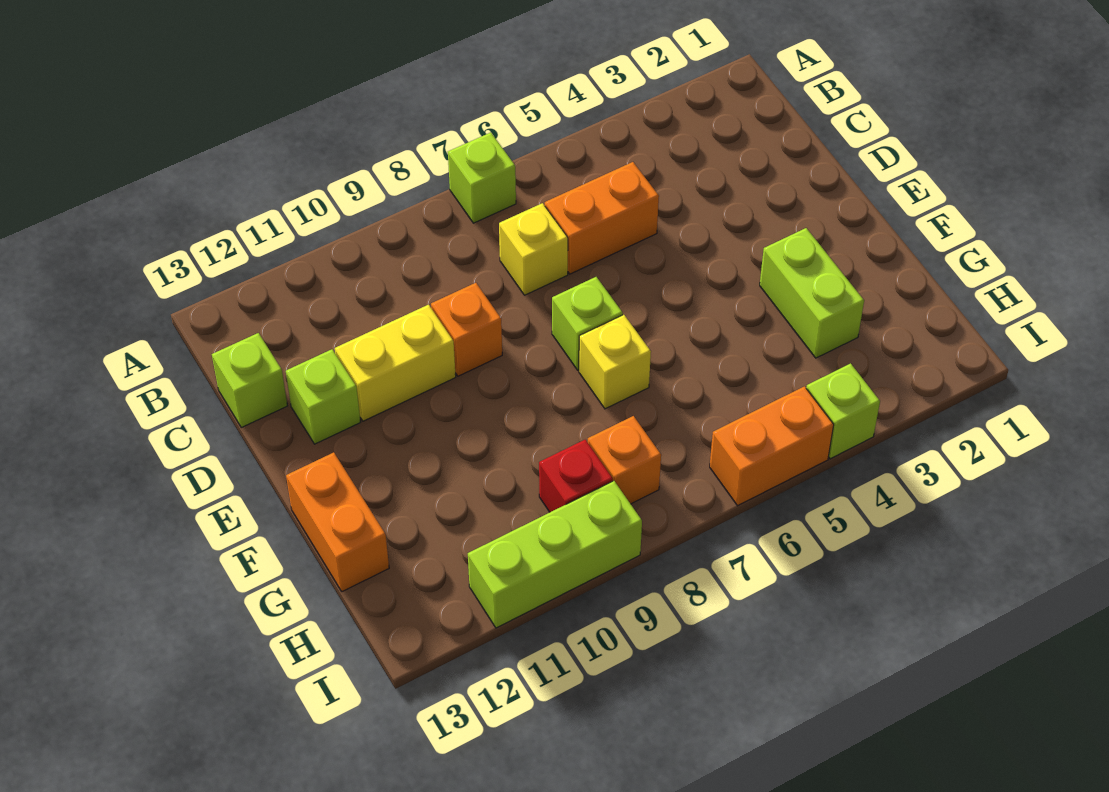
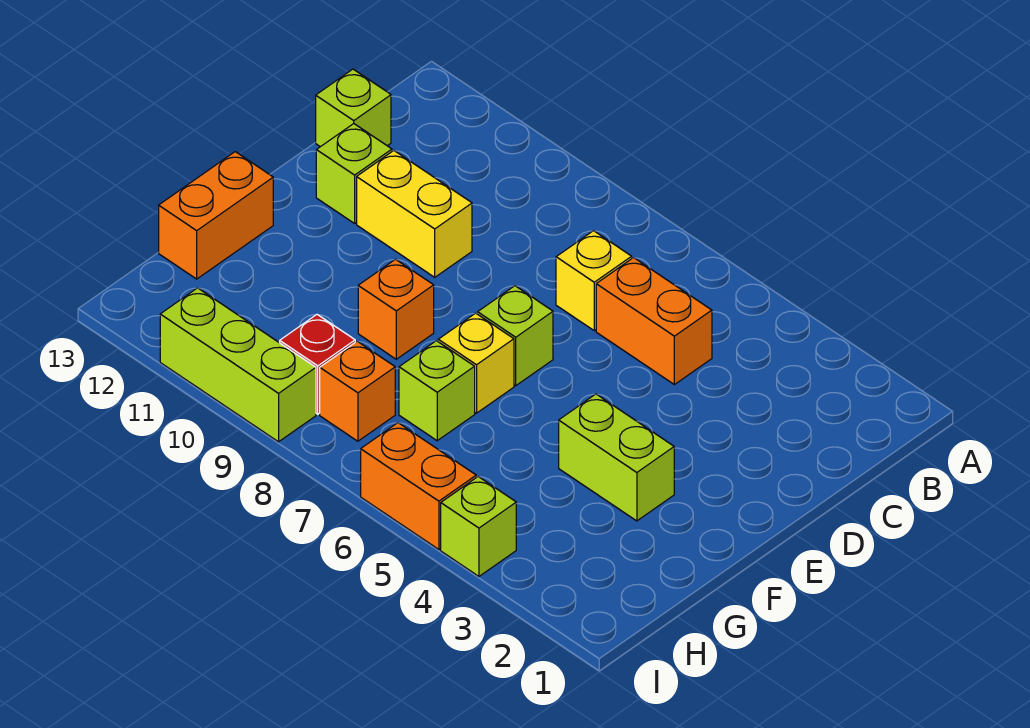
lime 1x1 brick [448,133,516,223] -> lime 1x1 brick moved to [399,341,475,441]
orange 1x1 brick [431,283,502,376] -> orange 1x1 brick moved to [358,259,434,359]
lime 1x2 brick [760,228,864,358] -> lime 1x2 brick turned to [559,394,674,521]

